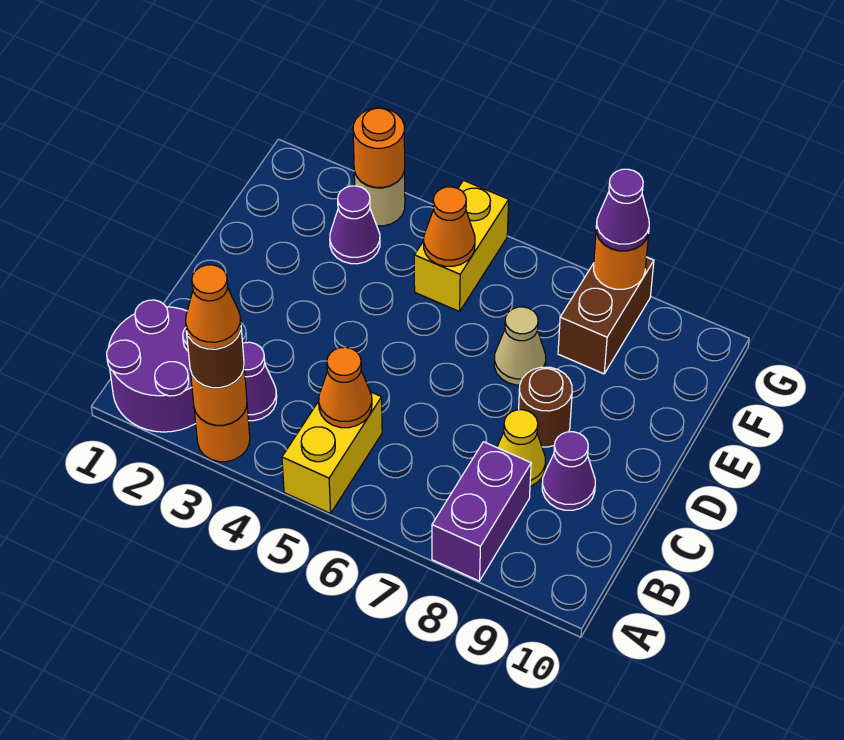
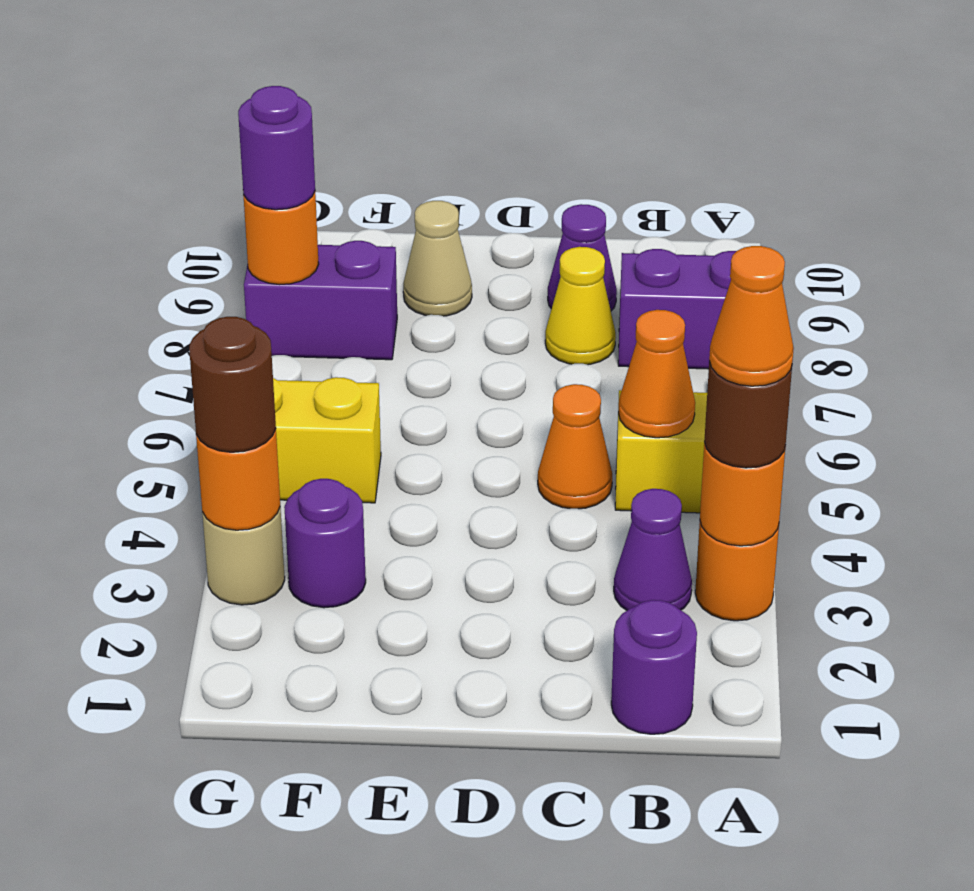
purple 2x2 round brick [107,300,196,432] -> purple 1x1 round brick [611,600,697,734]
brown 1x1 round brick [519,367,572,447] -> brown 1x1 round brick moved to [189,317,276,452]
tan 1x1 cone [494,307,546,385] -> tan 1x1 cone moved to [403,201,472,316]
purple 1x1 cone [330,186,380,264] -> purple 1x1 round brick [284,479,366,608]
orange 1x1 cone [424,187,475,266] -> orange 1x1 cone moved to [538,384,612,509]
brown 1x2 brick [558,257,654,374] -> purple 1x2 brick [244,241,397,360]
purple 1x1 cone [596,169,649,251] -> purple 1x1 round brick [238,86,315,210]

